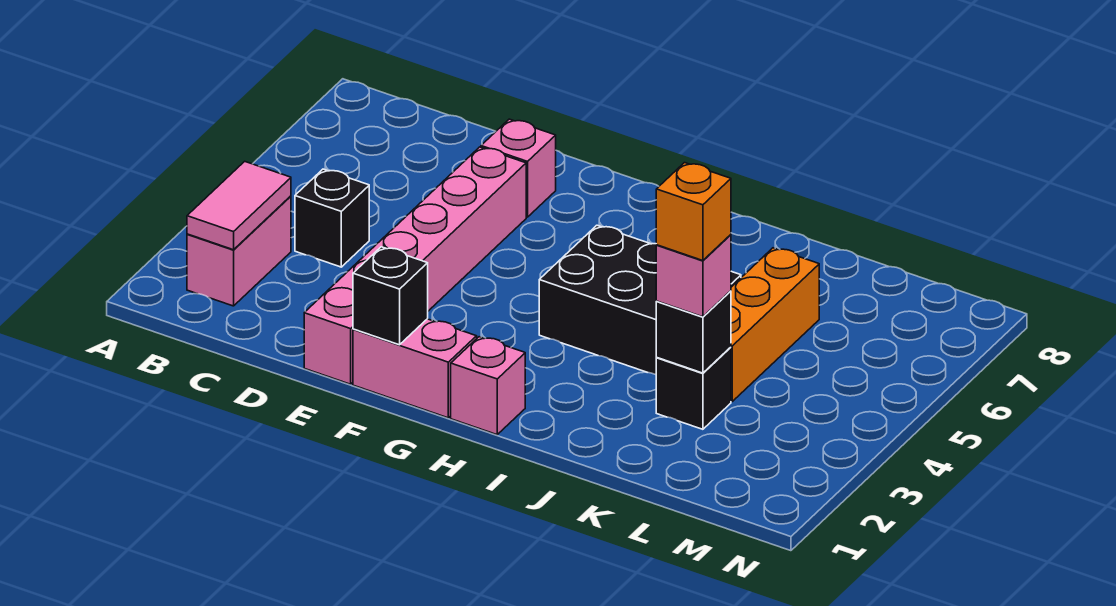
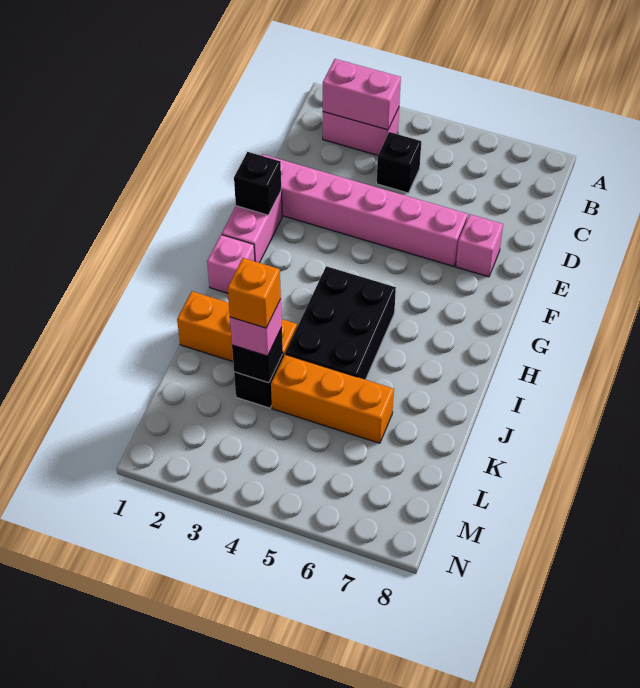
pink 1x2 tile [187,161,291,250] -> pink 1x2 brick [323,59,401,130]
none -> orange 1x3 brick [177,291,297,362]

